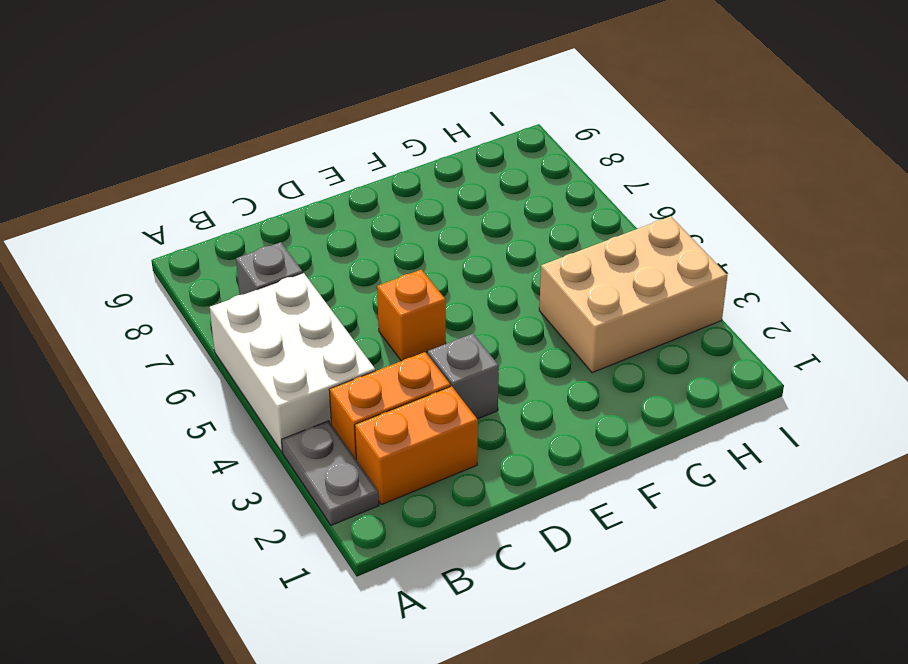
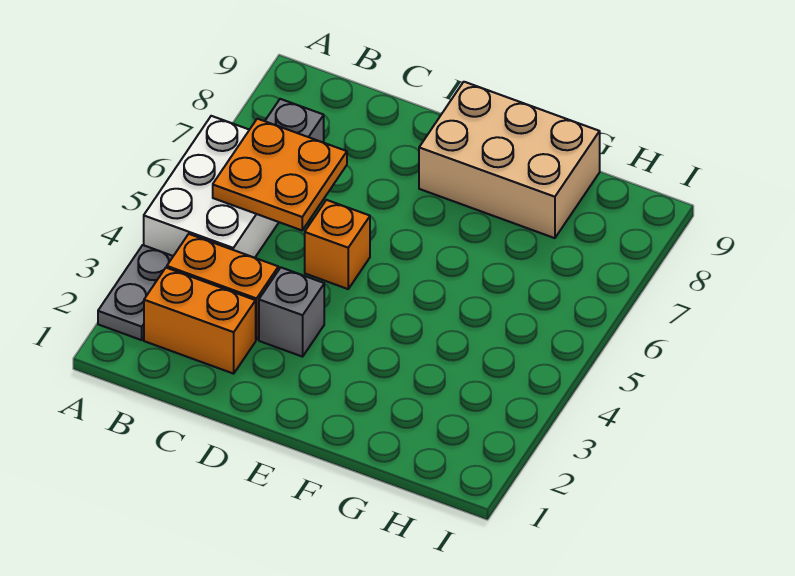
none -> orange 2x2 plate [213,119,347,230]
tan 2x3 brick [539,216,727,373] -> tan 2x3 brick moved to [419,82,600,238]

